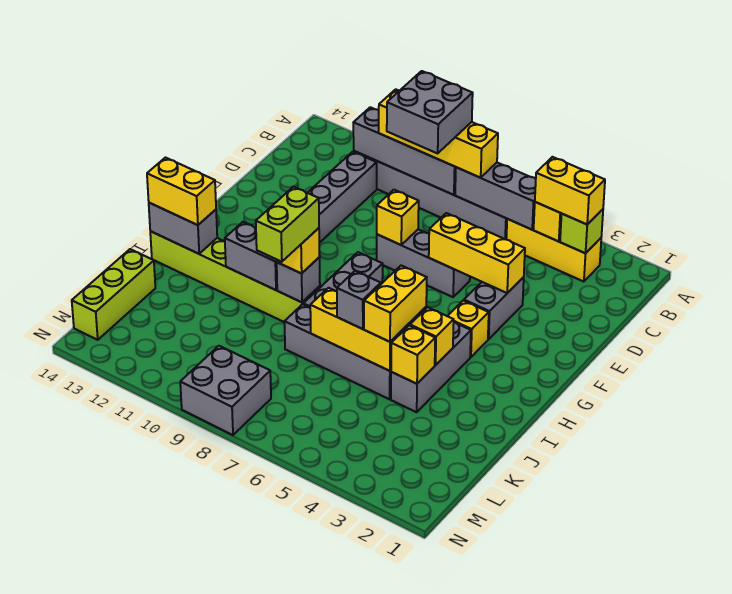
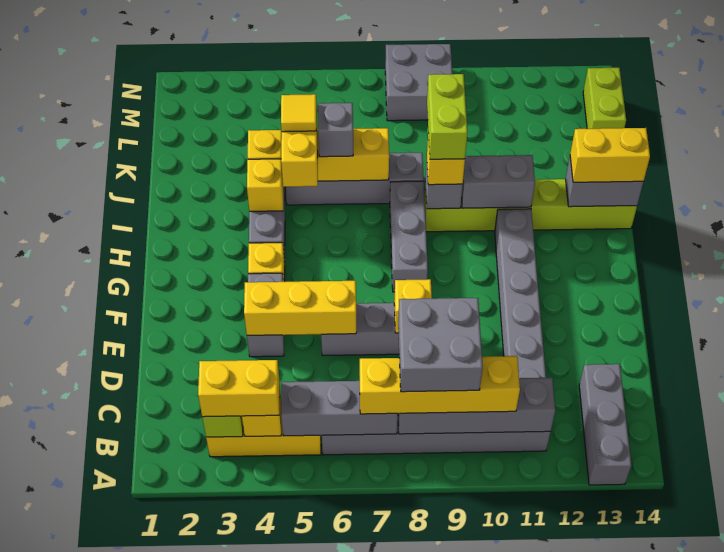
none -> grey 1x3 brick [579,364,632,485]
none -> yellow 1x1 tile [281,94,316,132]
lime 1x3 brick [72,249,155,340] -> lime 1x2 brick [583,68,626,129]

